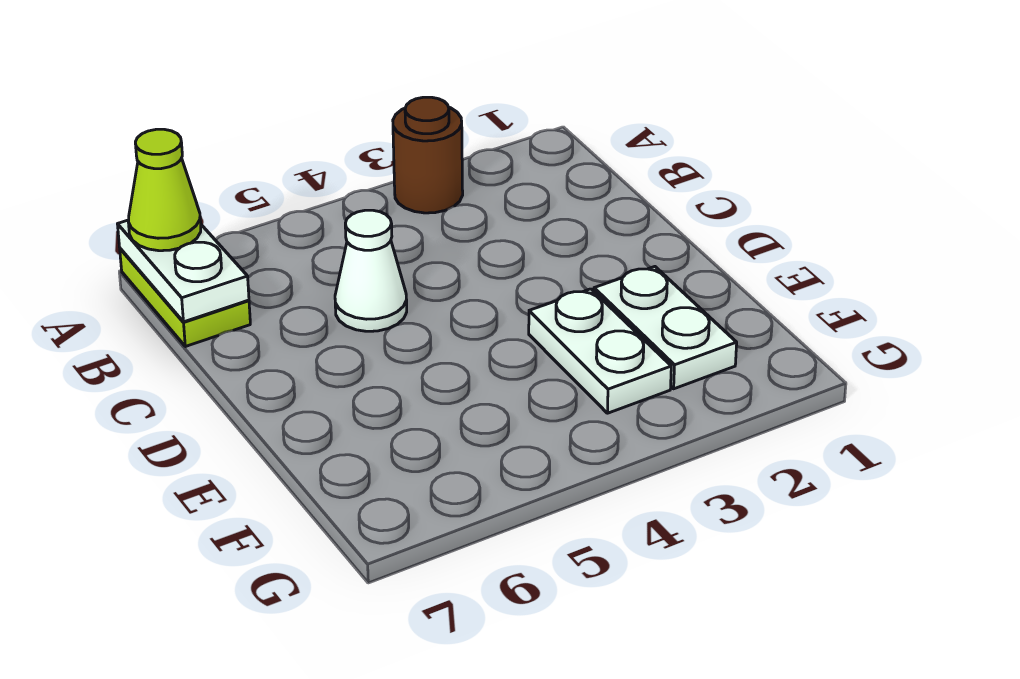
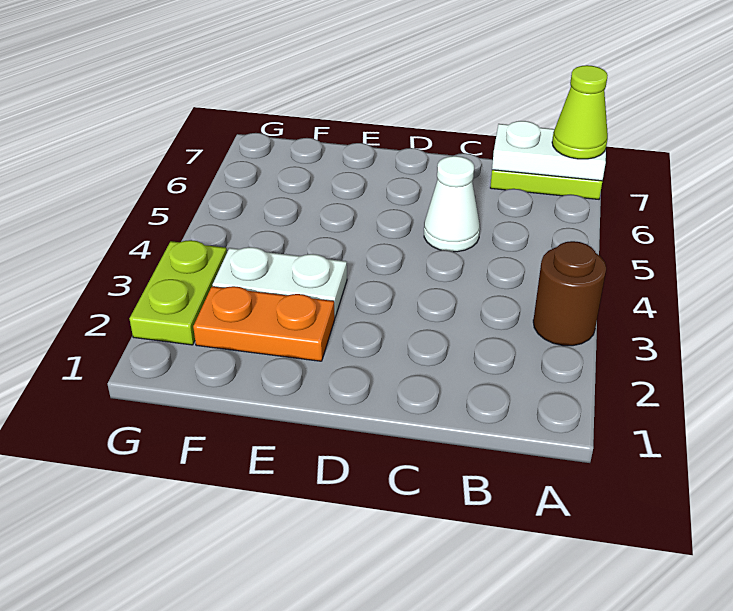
white 1x2 plate [594,267,737,389] -> orange 1x2 plate [193,286,335,361]
none -> lime 1x2 plate [129,240,227,345]

